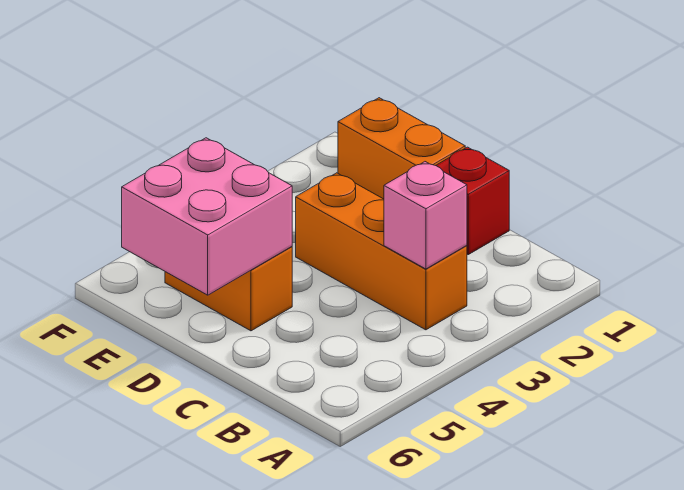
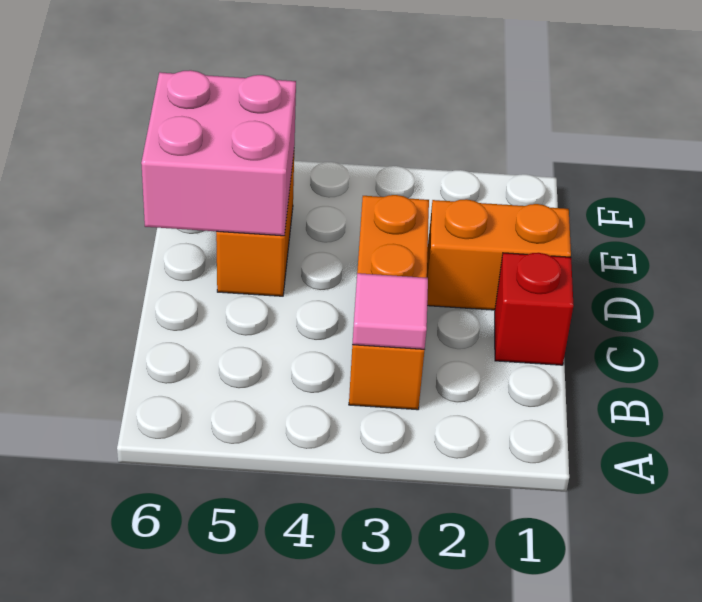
pink 1x1 brick [384,162,467,269] -> pink 1x1 tile [352,273,428,349]
orange 1x2 brick [338,98,465,199] -> orange 1x2 brick turned to [427,199,571,310]

